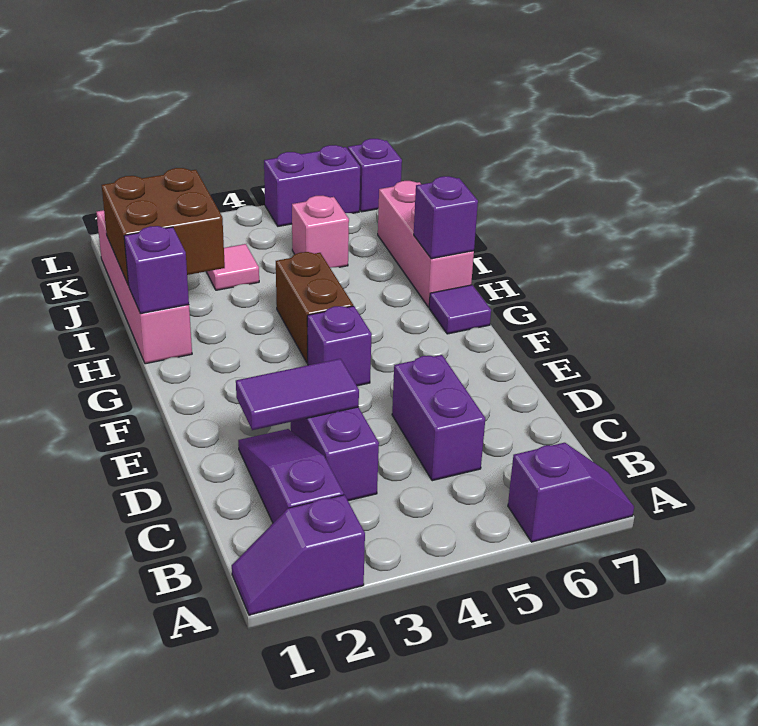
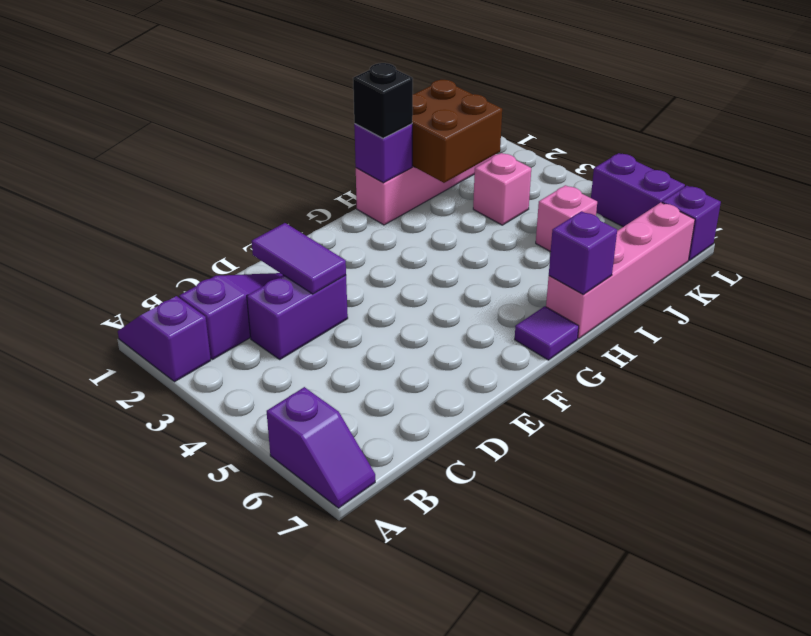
purple 1x2 brick [392,355,485,481] -> none
purple 1x1 brick [307,306,372,386] -> none
brown 1x2 brick [276,252,353,363] -> none
none -> black 1x1 brick [353,63,413,139]
pink 1x3 brick [378,181,474,307] -> pink 1x4 brick [546,202,695,339]
pink 1x1 tile [206,244,259,290] -> pink 1x1 brick [473,153,531,225]

